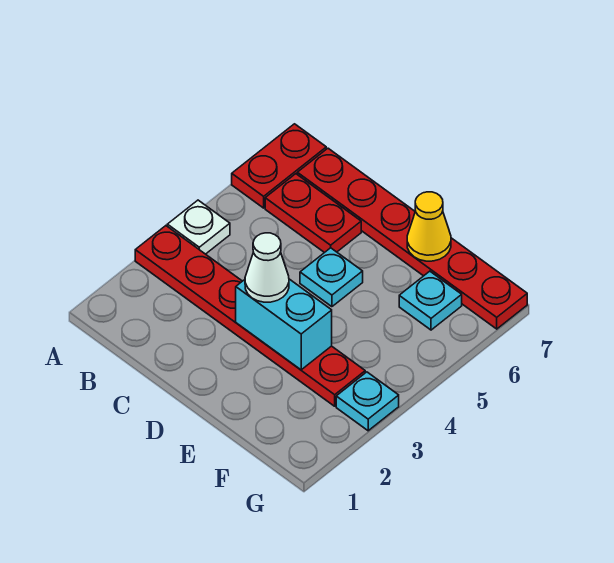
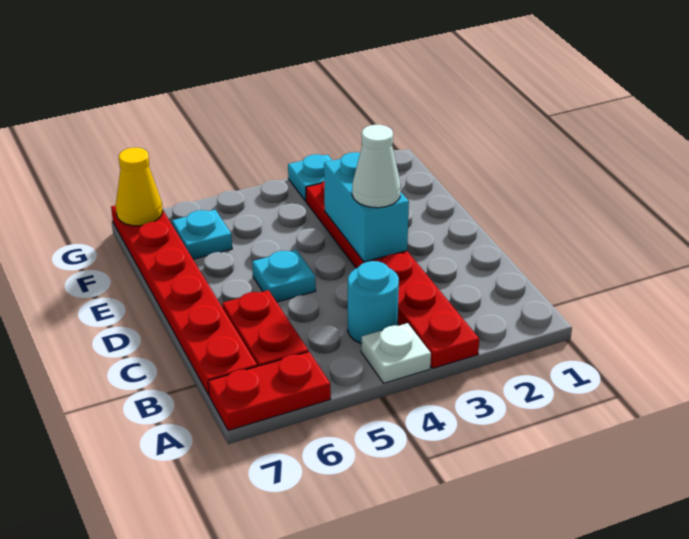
none -> cyan 1x1 round brick [348,261,399,344]
yellow 1x1 cone [407,192,451,261] -> yellow 1x1 cone moved to [116,148,163,226]

